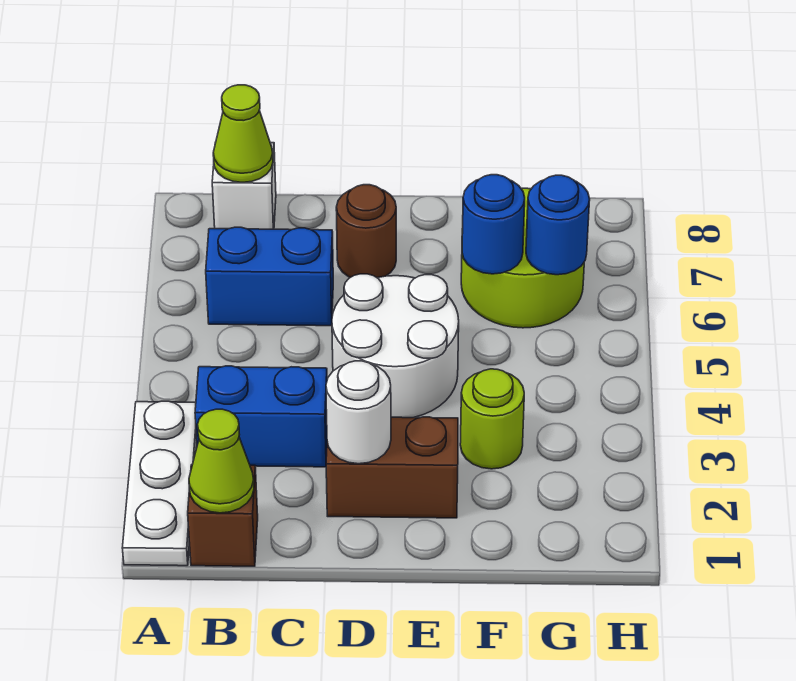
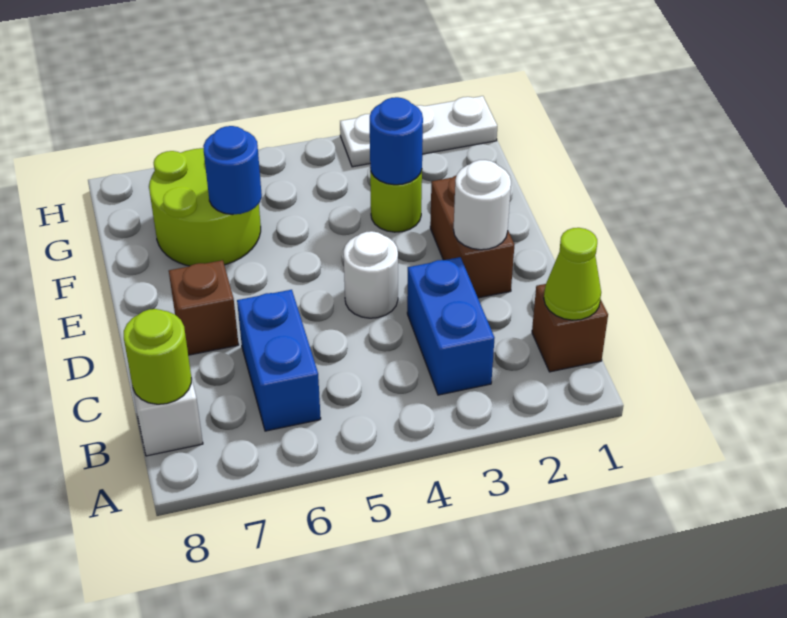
white 1x3 plate [122,401,197,566] -> white 1x3 plate moved to [340,96,497,167]
lime 1x1 cone [213,85,273,182] -> lime 1x1 round brick [124,309,191,404]
white 2x2 round brick [332,274,459,418] -> white 1x1 round brick [344,231,398,318]
brown 1x1 round brick [336,185,396,278] -> brown 1x1 brick [169,260,239,355]
blue 1x1 round brick [526,175,590,275] -> blue 1x1 round brick moved to [370,97,423,185]

